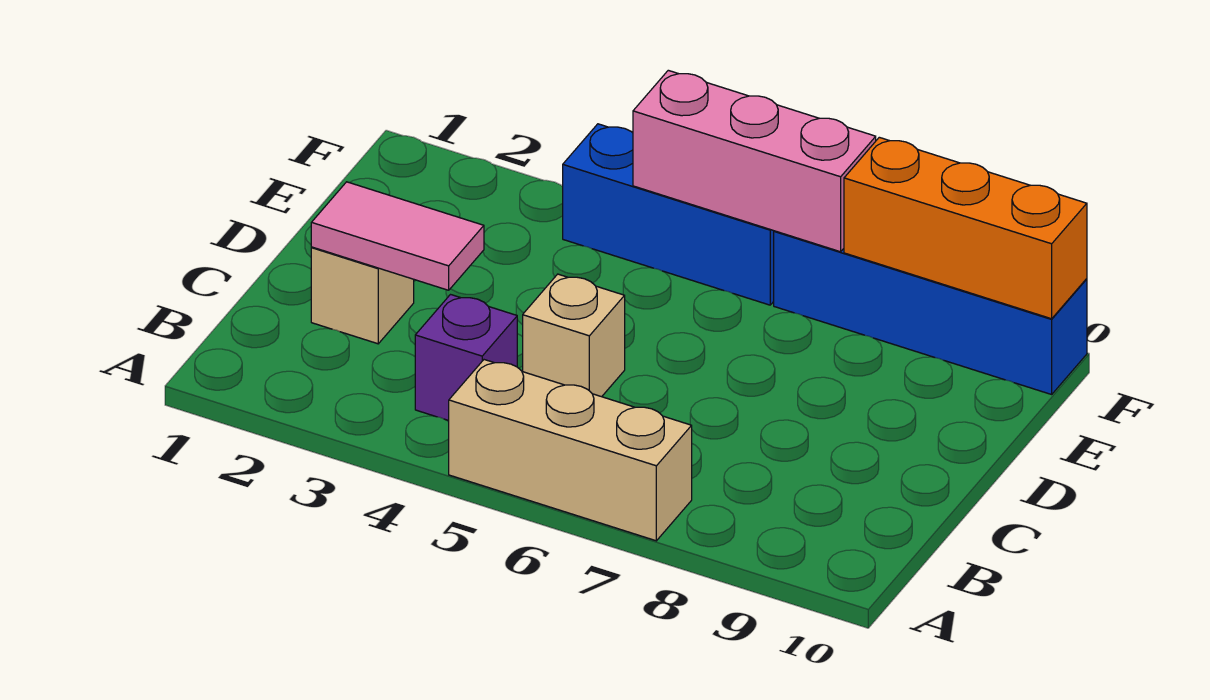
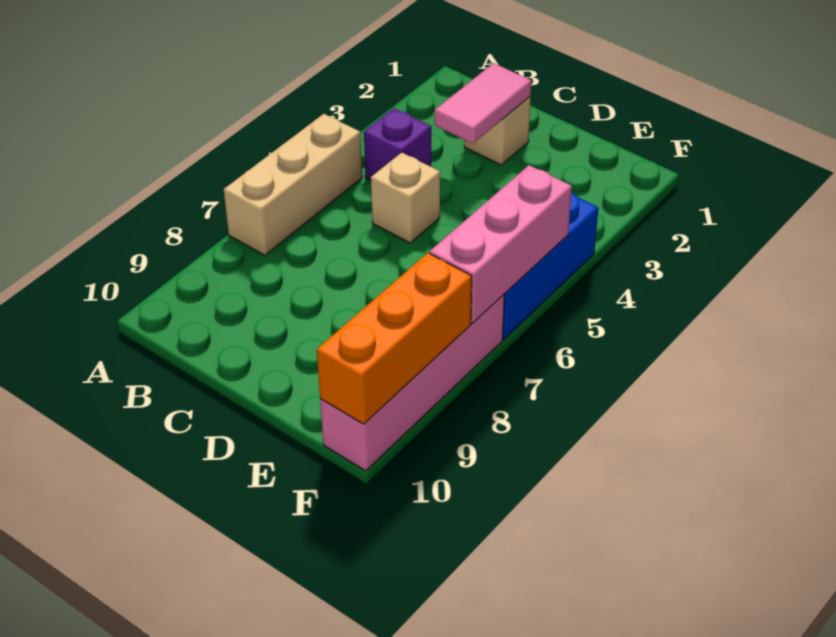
blue 1x4 brick [774,231,1087,394] -> pink 1x4 brick [320,295,504,471]

